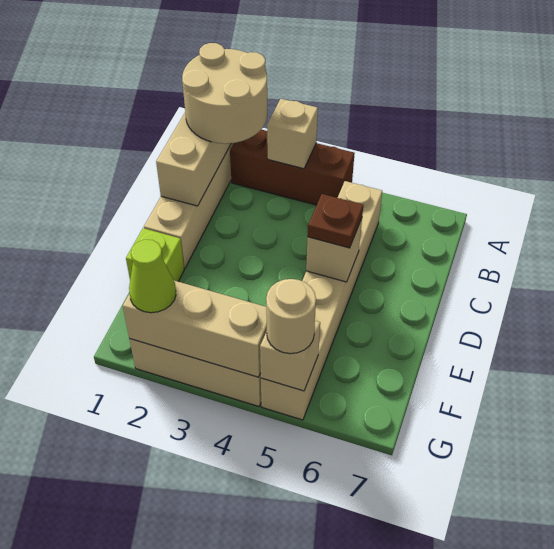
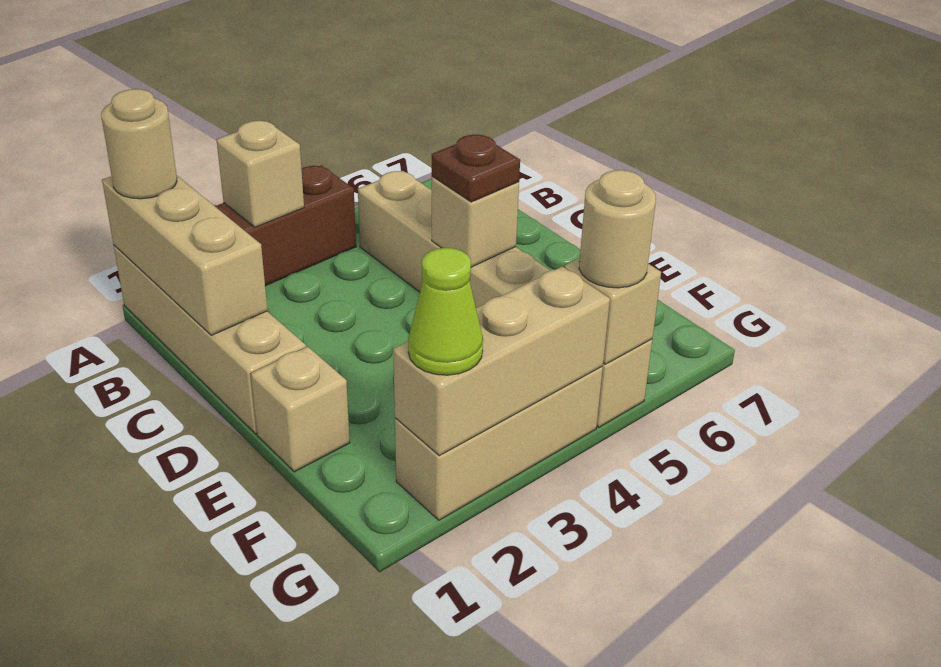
tan 2x2 round brick [182,43,267,144] -> tan 1x1 round brick [101,89,177,199]
lime 1x1 brick [126,228,184,281] -> tan 1x1 brick [251,347,350,472]

